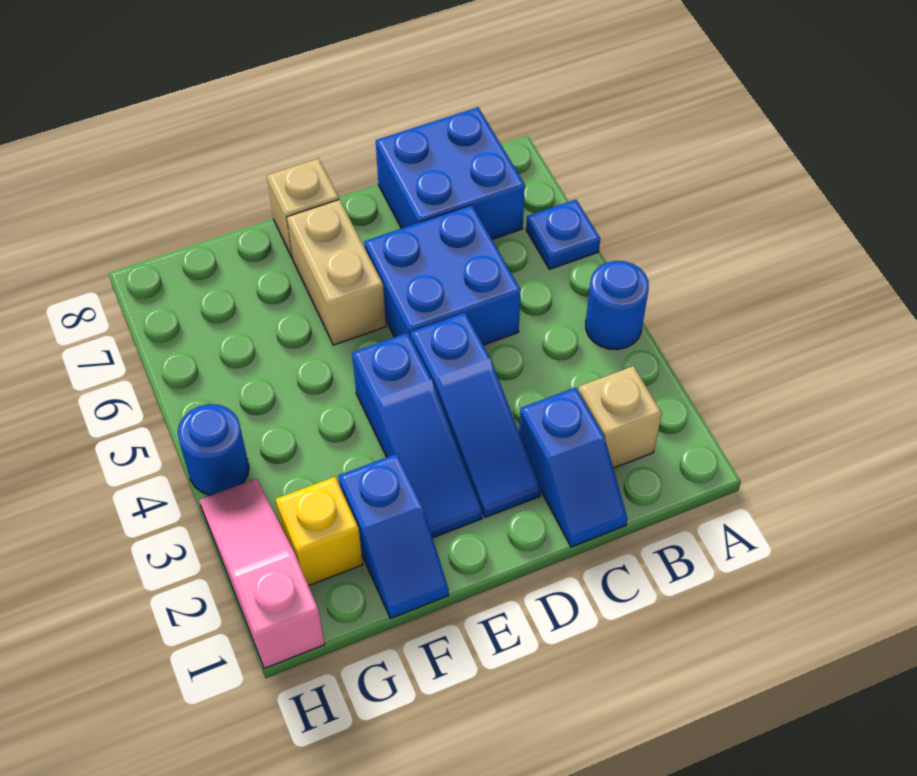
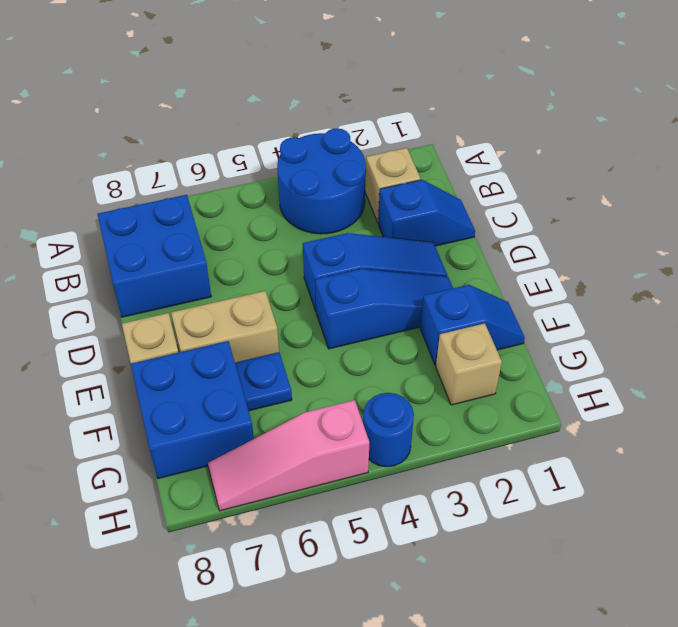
blue 1x1 round brick [586,261,649,350] -> blue 2x2 round brick [277,128,366,234]
blue 1x1 plate [526,200,600,269] -> blue 1x1 plate moved to [235,352,292,411]
blue 2x2 brick [364,205,521,345] -> blue 2x2 brick moved to [131,341,254,479]
yellow 1x1 brick [275,477,363,586] -> tan 1x1 brick [436,323,502,405]
pink 1x3 slope [199,479,325,669] -> pink 1x3 slope moved to [208,400,369,511]

